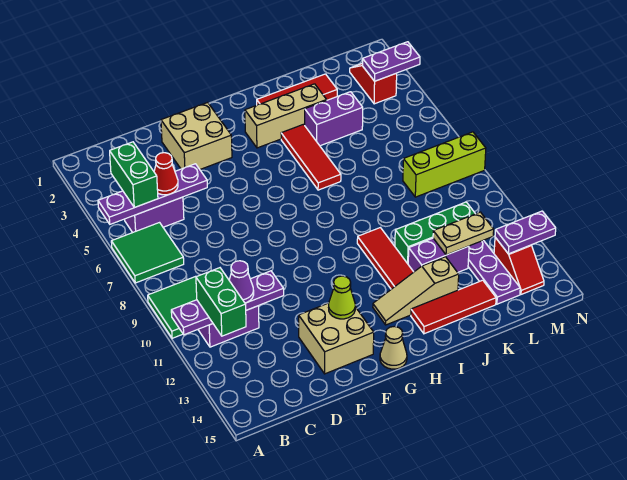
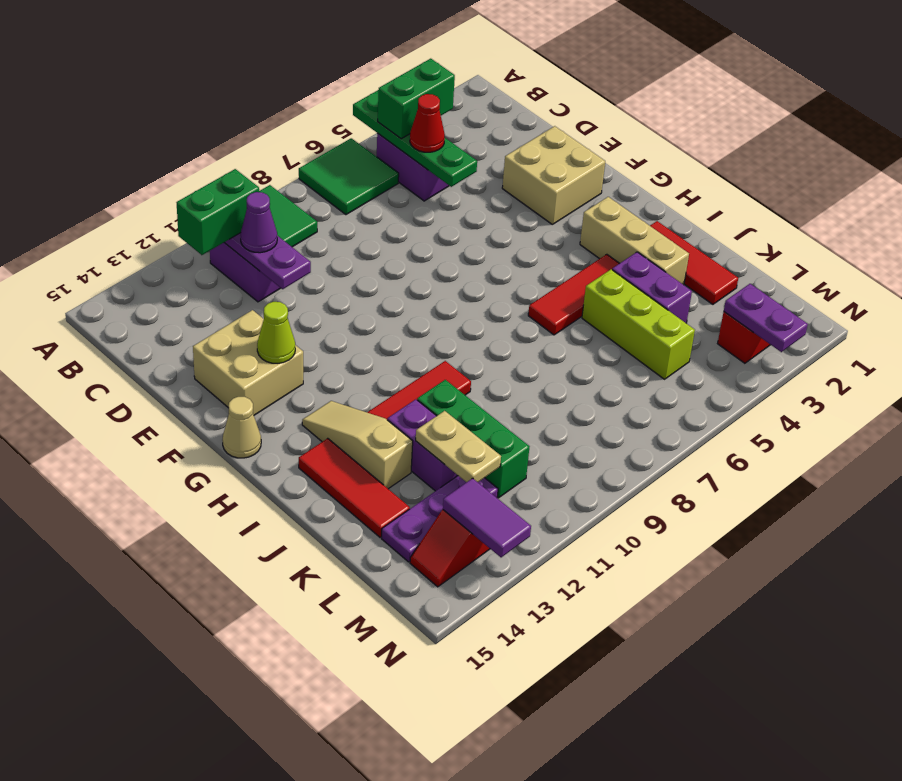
purple 1x4 plate [98,164,207,224] -> green 1x4 plate [353,90,477,187]
lime 1x3 brick [403,132,486,197] -> lime 1x3 brick moved to [582,269,695,379]
purple 1x2 plate [495,211,556,254] -> purple 1x2 tile [443,478,531,557]

